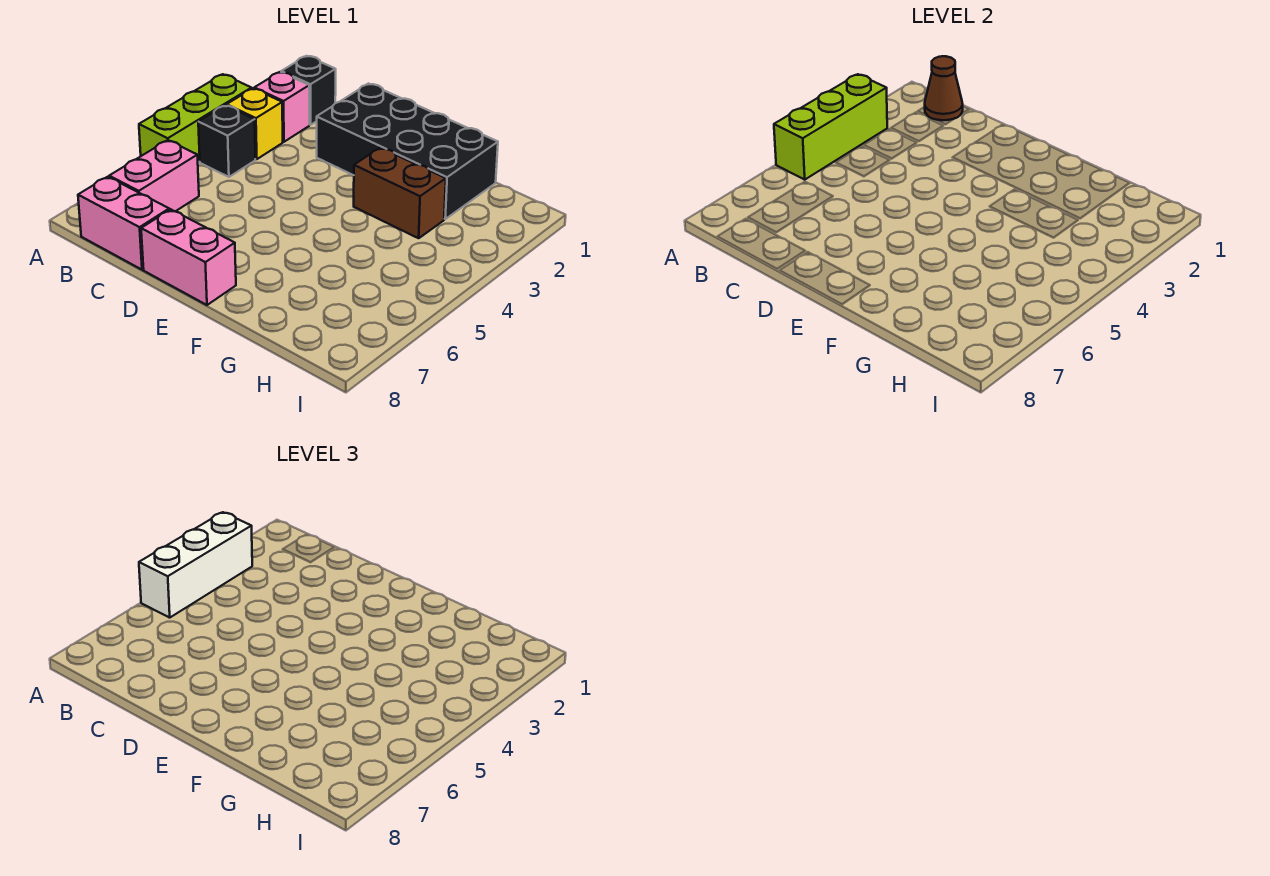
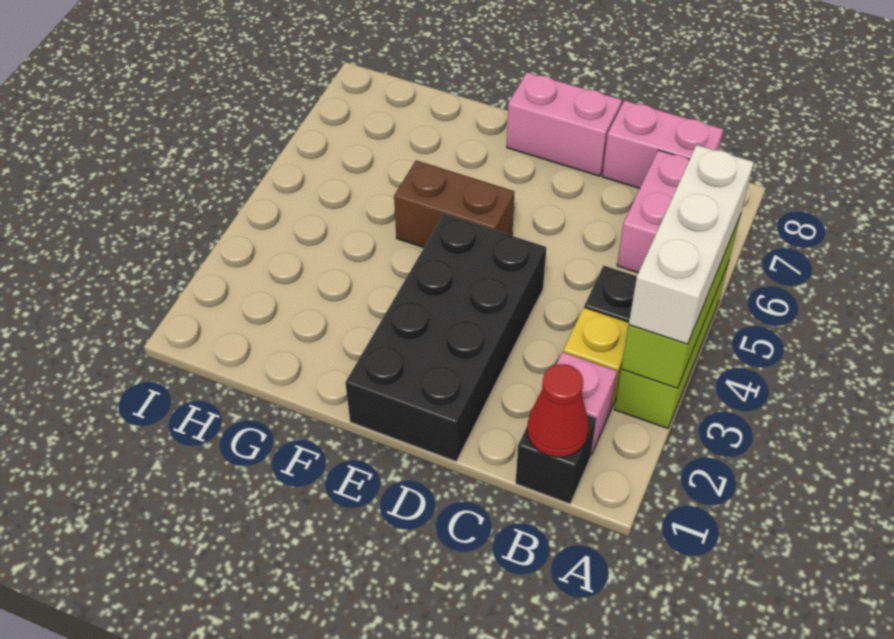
brown 1x1 cone [925,56,963,120] -> red 1x1 cone [527,364,589,457]
black 2x4 brick [317,84,498,219] -> black 2x4 brick turned to [345,214,546,461]
brown 1x2 brick [354,148,446,238] -> brown 1x2 brick moved to [394,160,515,248]

